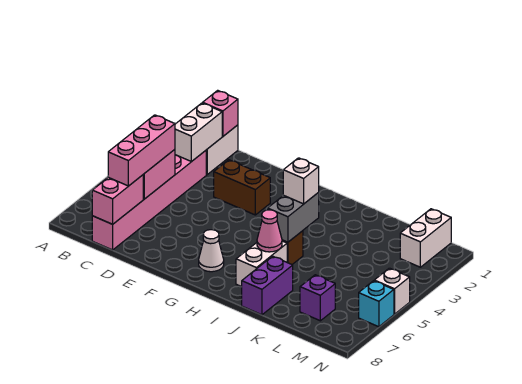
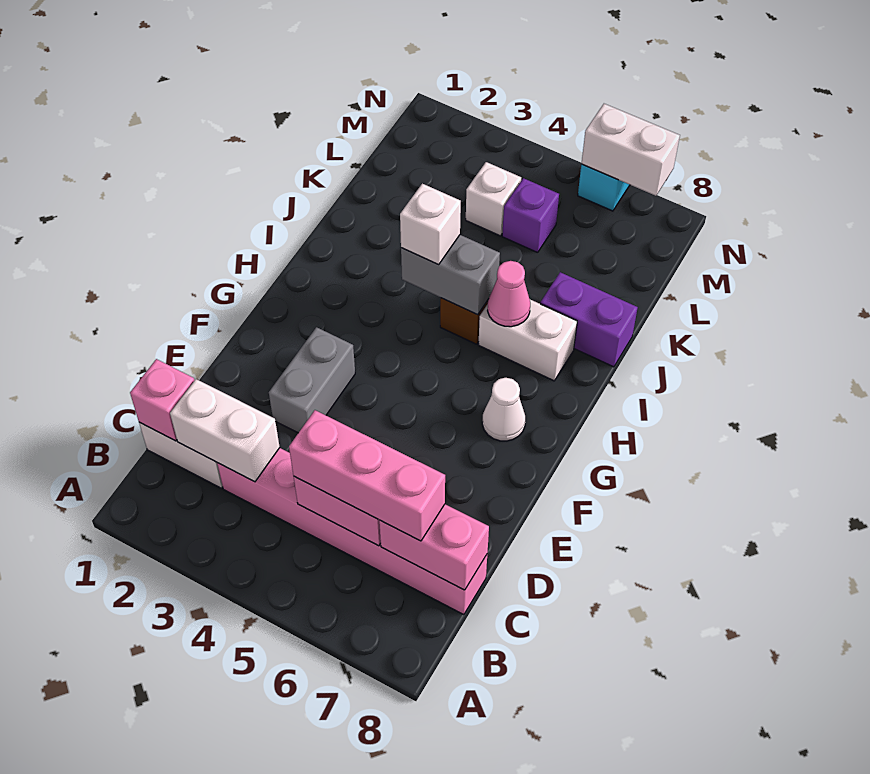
brown 1x2 brick [214,160,270,215] -> grey 1x2 brick [269,327,355,433]
purple 1x1 brick [300,275,335,321] -> purple 1x1 brick moved to [502,178,559,253]
white 1x2 brick [400,209,451,267] -> white 1x2 brick moved to [581,104,680,196]
white 1x1 brick [374,268,410,314] -> white 1x1 brick moved to [466,162,521,236]

